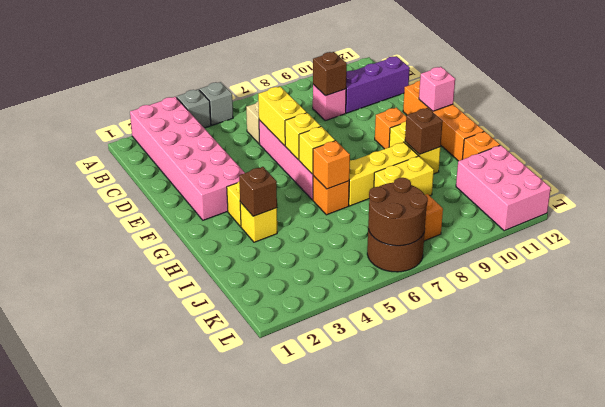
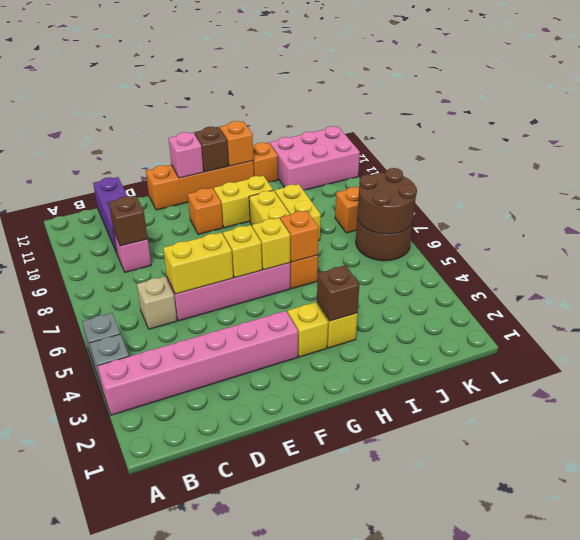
pink 2x6 brick [130,97,245,220] -> pink 1x6 brick [97,311,298,415]
brown 1x1 brick [405,108,443,155] -> brown 1x1 brick moved to [194,127,229,172]
none -> orange 1x1 brick [220,121,253,166]

